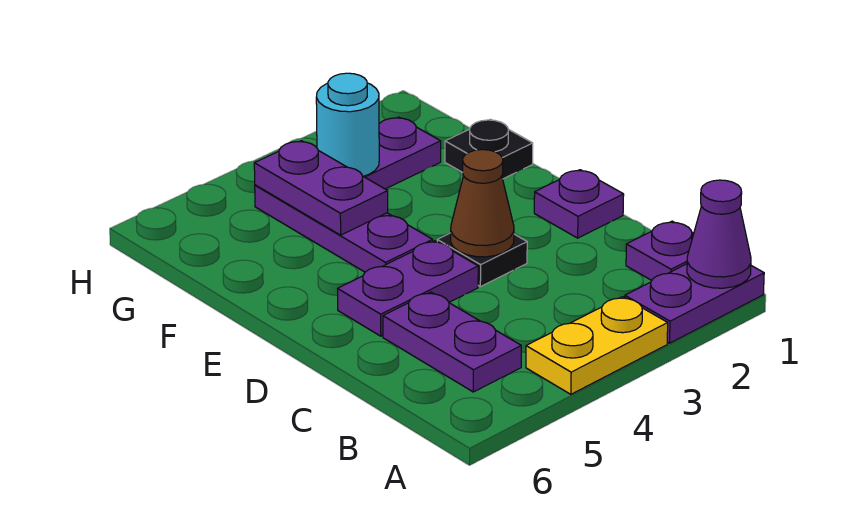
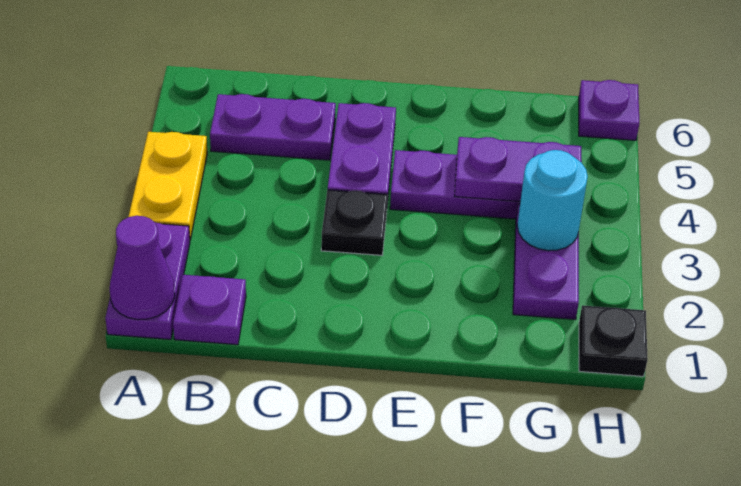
purple 1x1 plate [534,170,624,238] -> purple 1x1 plate moved to [579,80,639,140]
brown 1x1 cone [451,150,514,257] -> none
black 1x1 plate [445,119,533,179] -> black 1x1 plate moved to [579,305,648,376]

